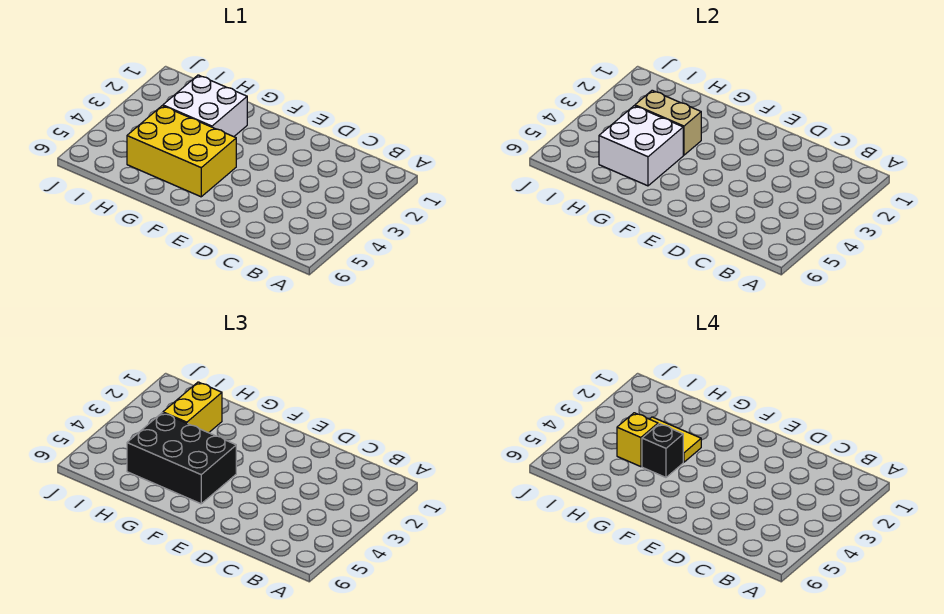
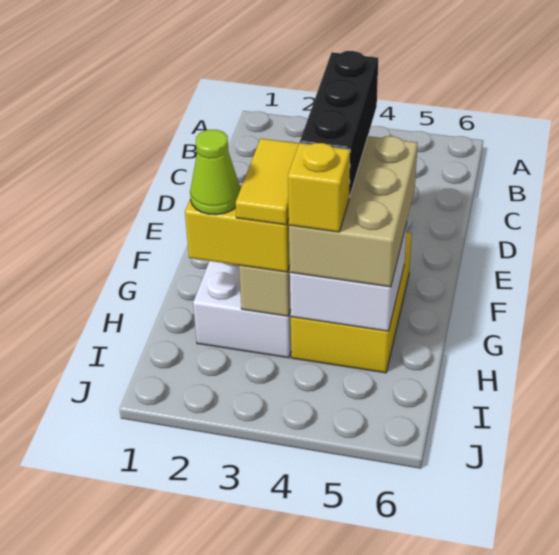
black 2x3 brick [127,413,236,504] -> tan 2x3 brick [289,136,418,287]
black 1x1 brick [642,424,683,477] -> black 1x3 brick [300,51,378,197]
none -> lime 1x1 cone [190,130,240,215]

